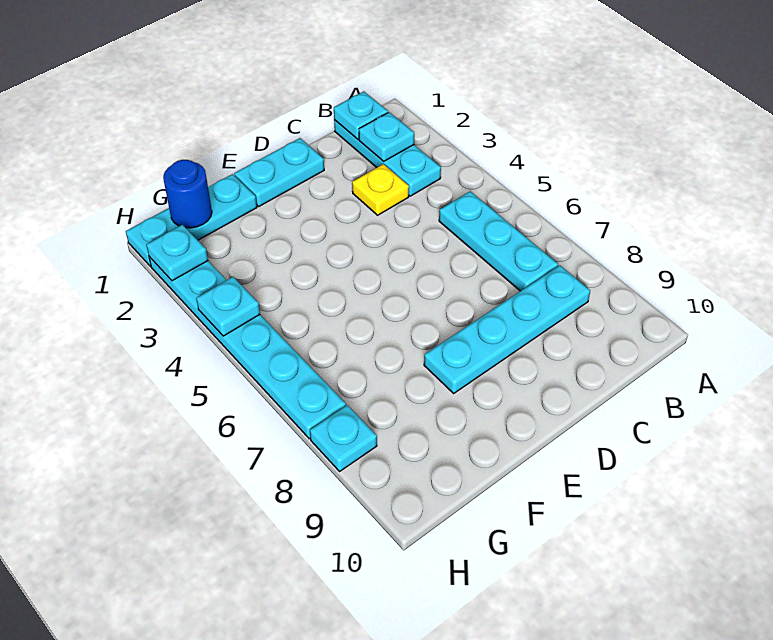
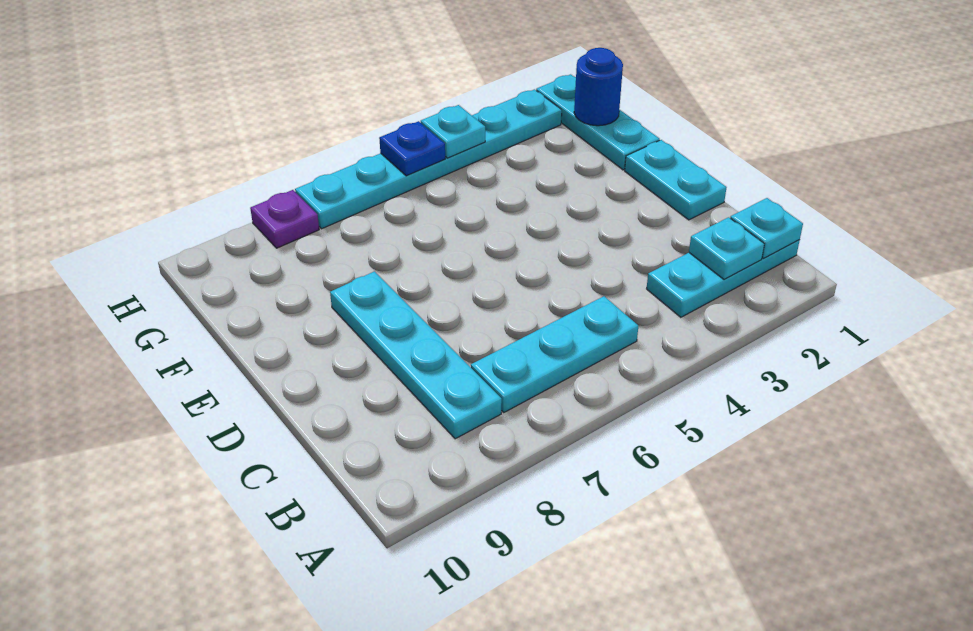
yellow 1x1 plate [352,164,409,215] -> none
cyan 1x1 plate [146,225,208,281] -> none
none -> blue 1x1 plate [379,121,445,176]
cyan 1x1 plate [310,405,377,471] -> purple 1x1 plate [250,190,319,248]

